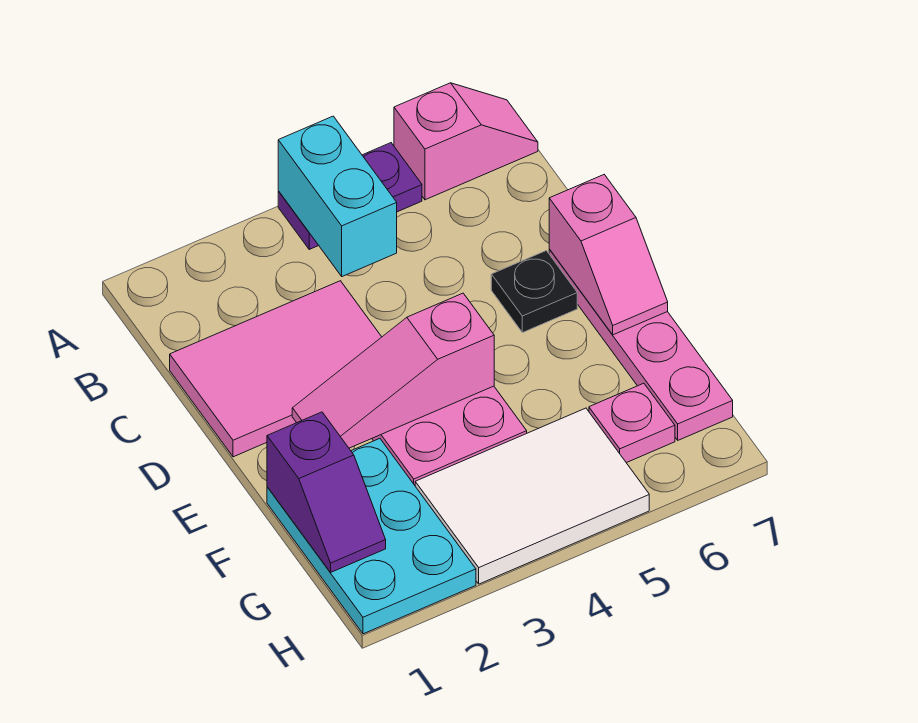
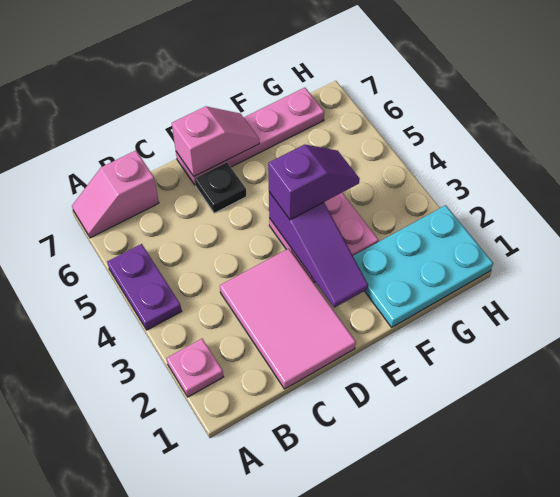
cyan 1x2 brick [278,116,397,276] -> none
pink 1x2 slope [394,83,538,200] -> pink 1x2 slope turned to [72,151,159,238]
pink 1x3 slope [292,293,494,448] -> purple 1x3 slope [269,192,368,308]
purple 1x2 slope [267,412,386,573] -> purple 1x2 slope moved to [268,145,360,220]
white 2x3 tile [415,408,649,584] -> none
pink 1x1 plate [589,383,675,463] -> pink 1x1 plate moved to [166,339,223,397]

